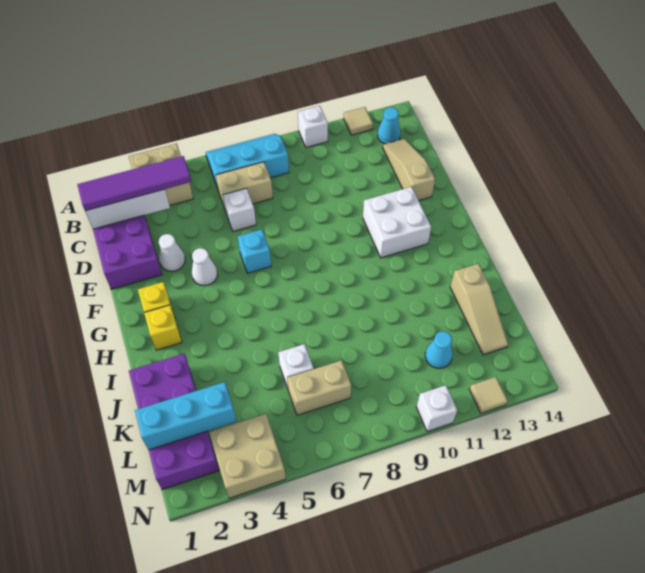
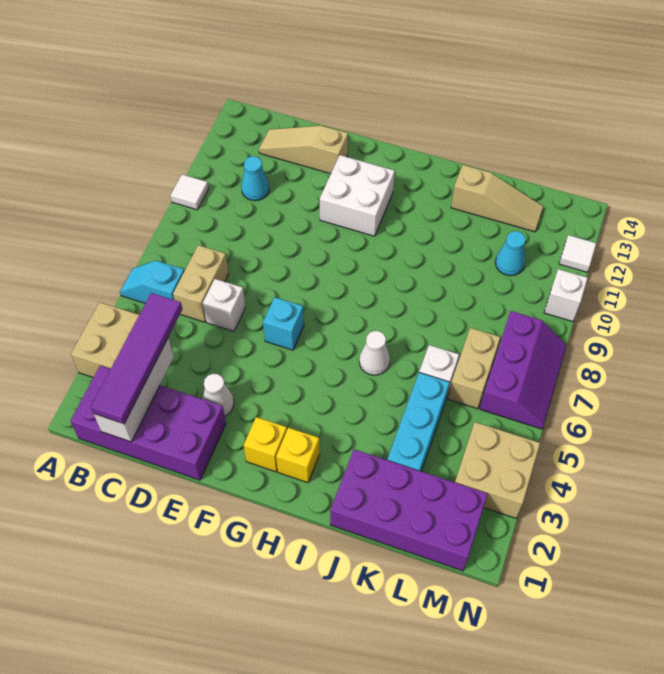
cyan 2x3 slope [206,134,289,191] -> cyan 1x2 slope [120,261,184,303]
white 1x1 brick [298,106,328,148] -> white 1x1 tile [171,175,209,210]
tan 1x1 tile [344,107,373,135] -> none
cyan 1x1 cone [377,107,401,144] -> cyan 1x1 cone moved to [241,156,269,201]
white 1x1 cone [192,248,218,286] -> white 1x1 cone moved to [359,331,390,375]
cyan 1x3 brick [135,382,236,450] -> cyan 1x3 brick moved to [387,373,450,471]
none -> purple 2x3 slope [480,311,567,429]
tan 1x1 tile [469,377,508,413] -> white 1x1 tile [559,235,596,272]

